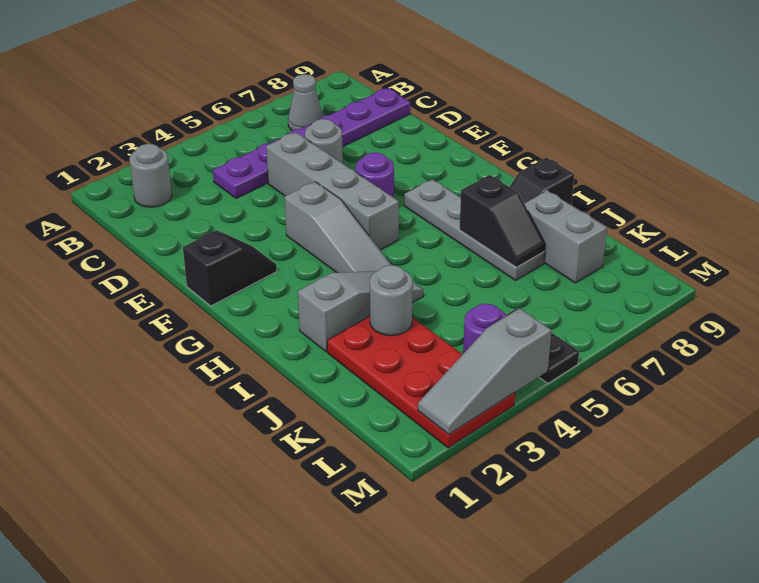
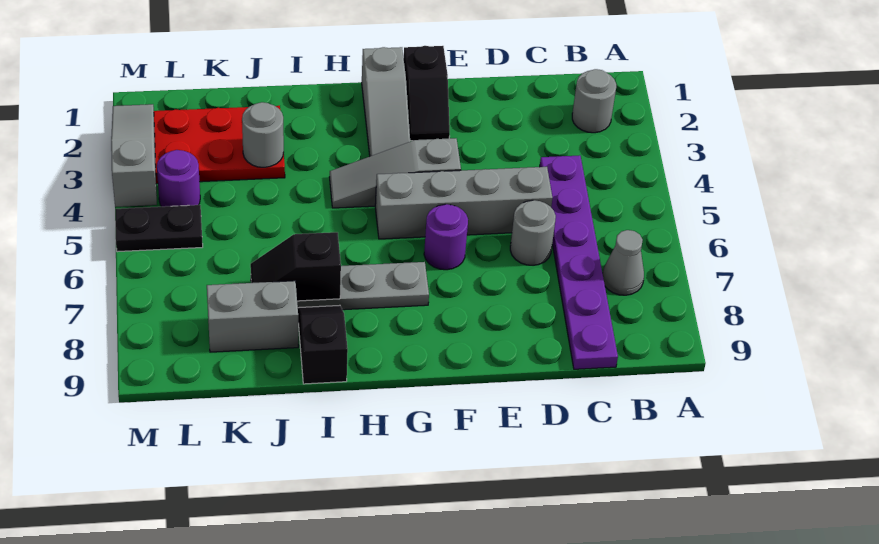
grey 1x3 slope [298,271,423,352] -> grey 1x3 slope moved to [362,47,410,156]

